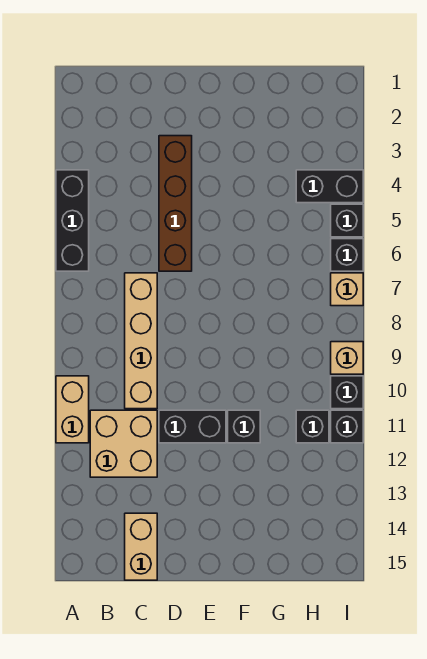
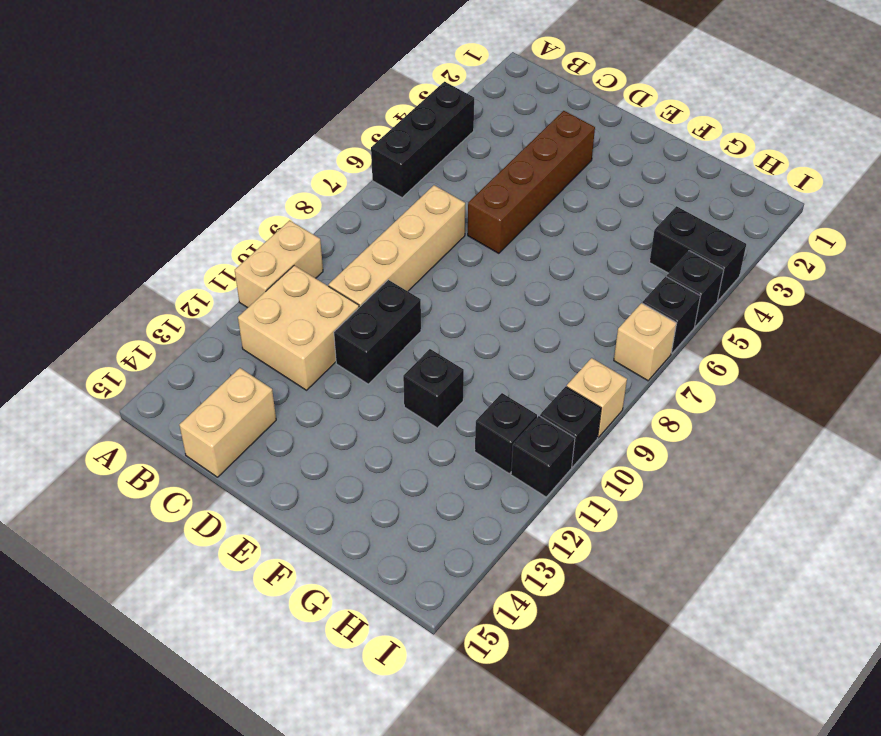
black 1x2 brick [159,410,226,443] -> black 1x2 brick turned to [334,280,421,384]

